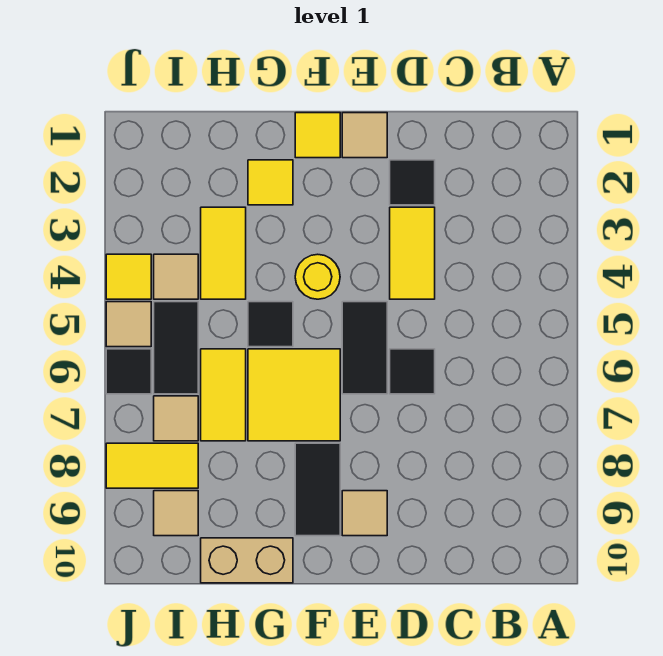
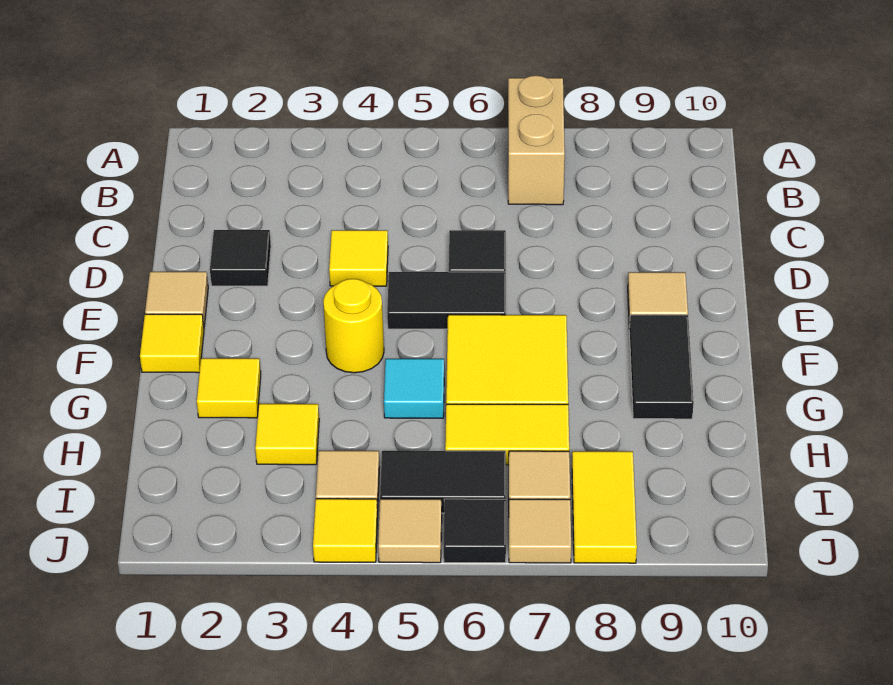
yellow 1x2 tile [390,207,435,299] -> yellow 1x1 tile [329,230,388,286]
black 1x2 tile [295,443,340,536] -> black 1x2 tile turned to [629,315,694,419]
black 1x1 tile [248,302,293,347] -> cyan 1x1 tile [384,359,444,418]
tan 1x2 brick [201,538,293,583] -> tan 1x2 brick moved to [508,75,565,205]
yellow 1x2 tile [201,207,246,299] -> yellow 1x1 tile [255,404,319,465]
tan 1x1 tile [154,491,198,536] -> tan 1x1 tile moved to [509,499,571,563]

